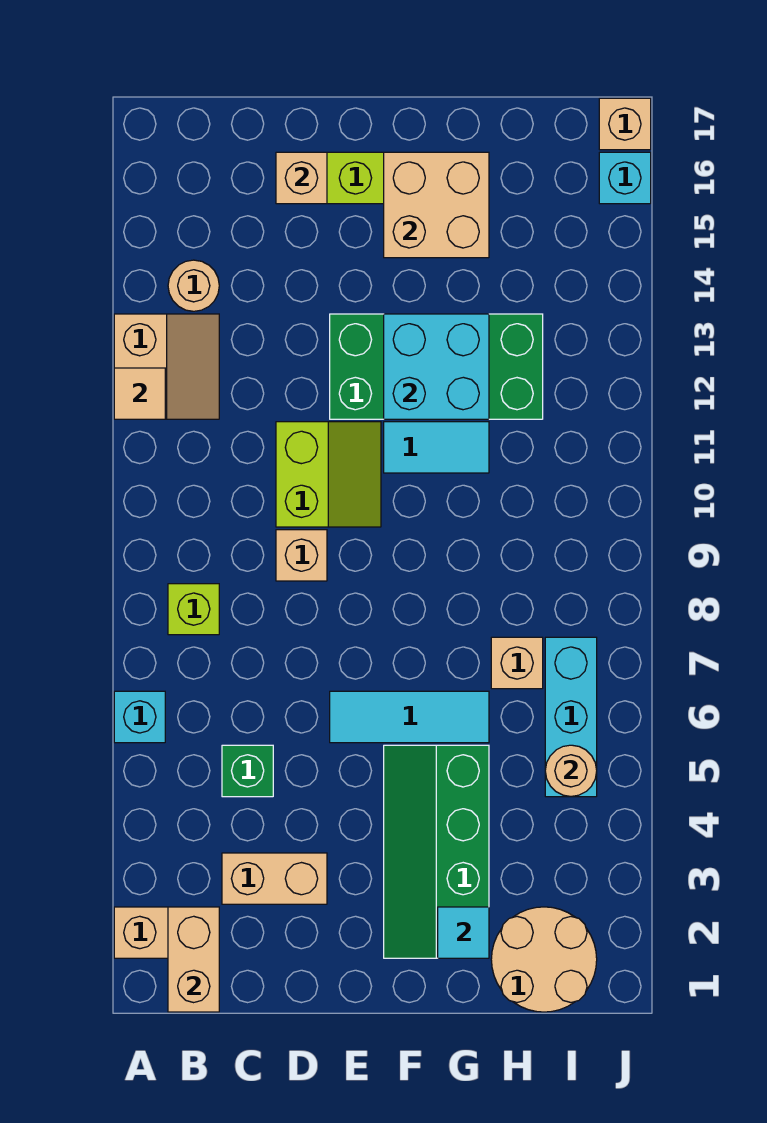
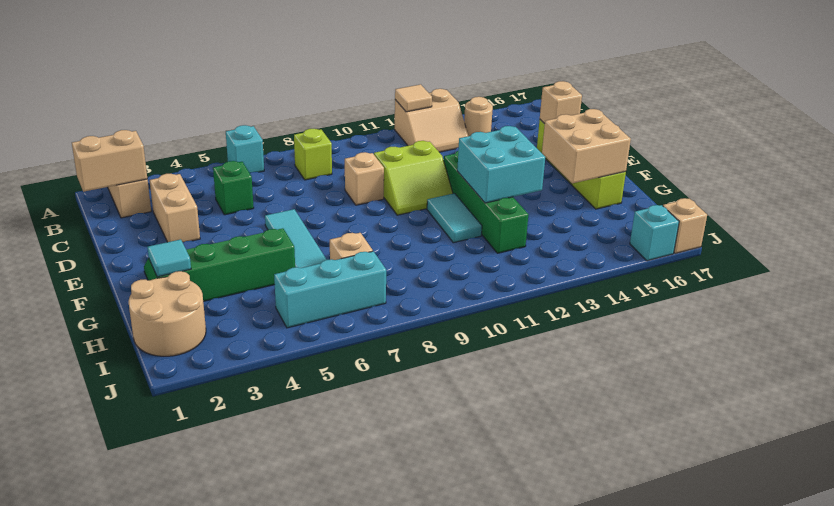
green 2x4 brick [330,314,543,419] -> green 1x4 brick [443,151,528,253]
tan 1x1 round brick [545,745,597,796] -> none

